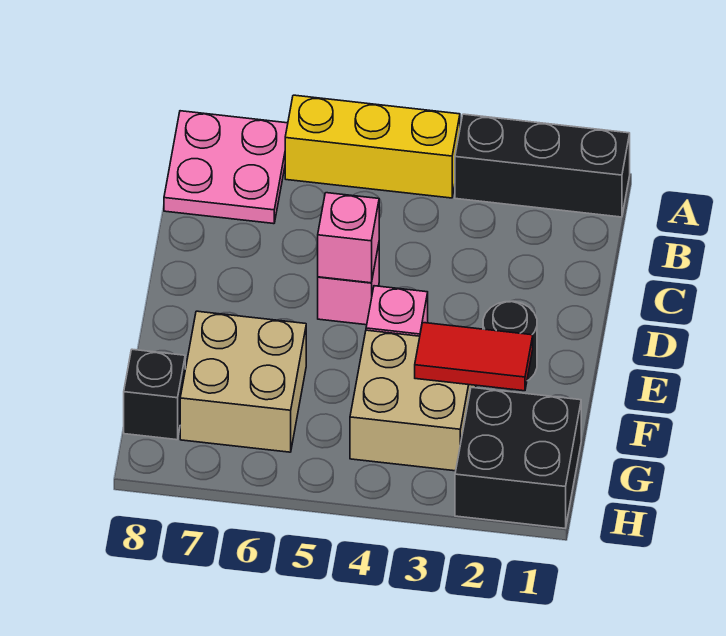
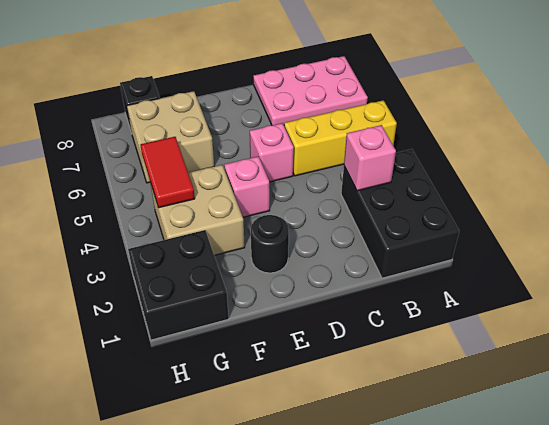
black 1x3 brick [455,114,630,217] -> black 2x3 brick [341,149,459,278]
yellow 1x3 brick [285,95,460,198] -> yellow 1x3 brick turned to [284,100,397,176]
pink 2x2 plate [164,111,288,224] -> pink 2x3 plate [253,56,368,125]
pink 1x1 brick [318,193,379,283] -> pink 1x1 brick moved to [344,125,396,191]
red 1x2 tile [415,322,533,391] -> red 1x2 tile moved to [141,137,195,208]

